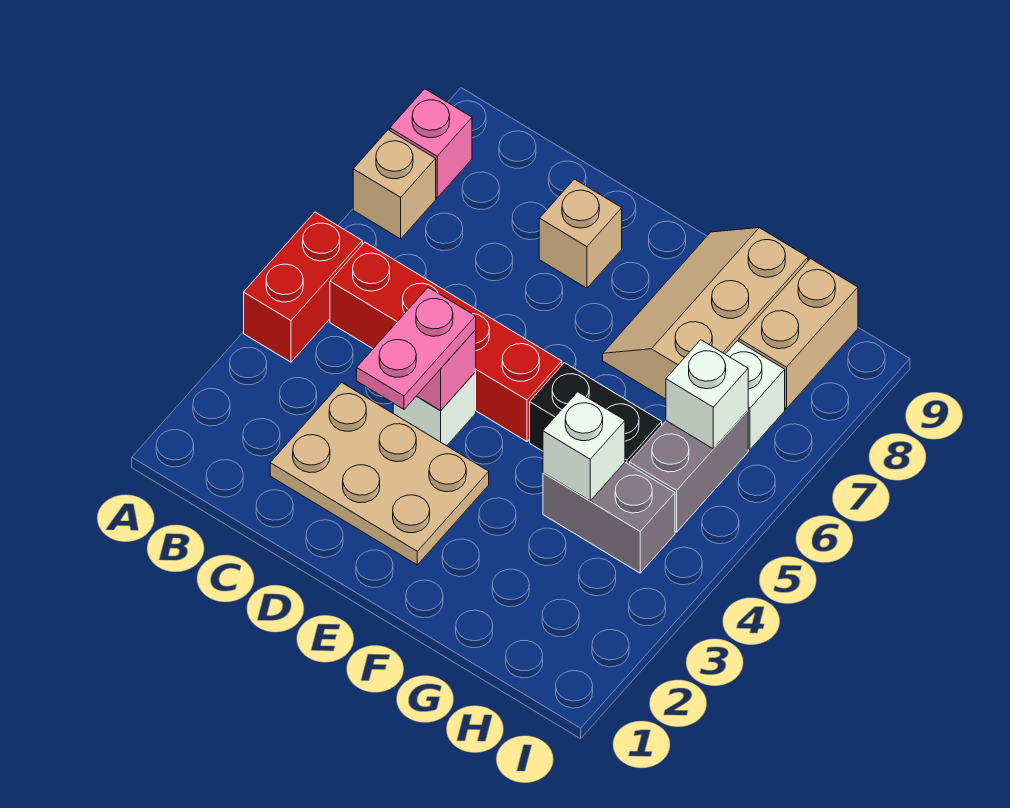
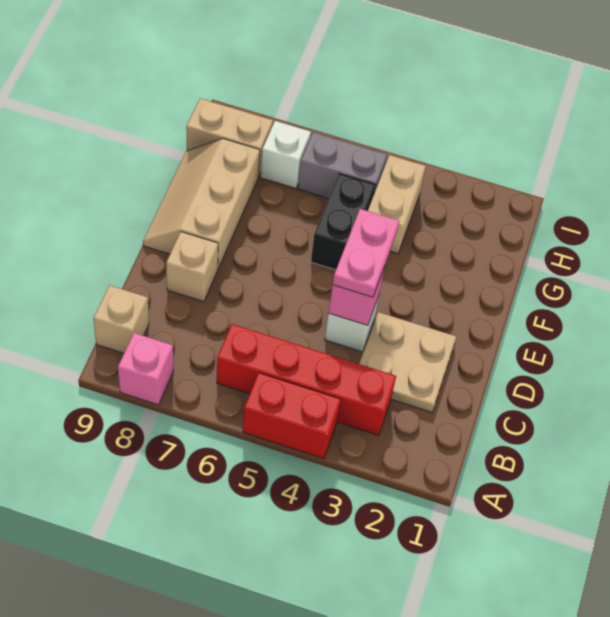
tan 1x1 brick [353,130,436,239] -> tan 1x1 brick moved to [94,285,149,353]
red 1x4 brick [330,242,562,441] -> red 1x4 brick turned to [217,324,396,435]
tan 2x3 plate [270,383,489,565] -> tan 2x2 plate [359,312,456,412]
pink 1x2 plate [357,288,476,409] -> pink 1x2 plate turned to [333,209,399,297]
tan 2x3 slope [603,228,808,399] -> tan 2x3 slope turned to [143,139,260,269]
grey 1x2 brick [543,463,675,573] -> tan 1x2 brick [368,155,426,254]
white 1x1 brick [543,392,625,501] -> none
white 1x1 brick [666,340,748,449] -> none

